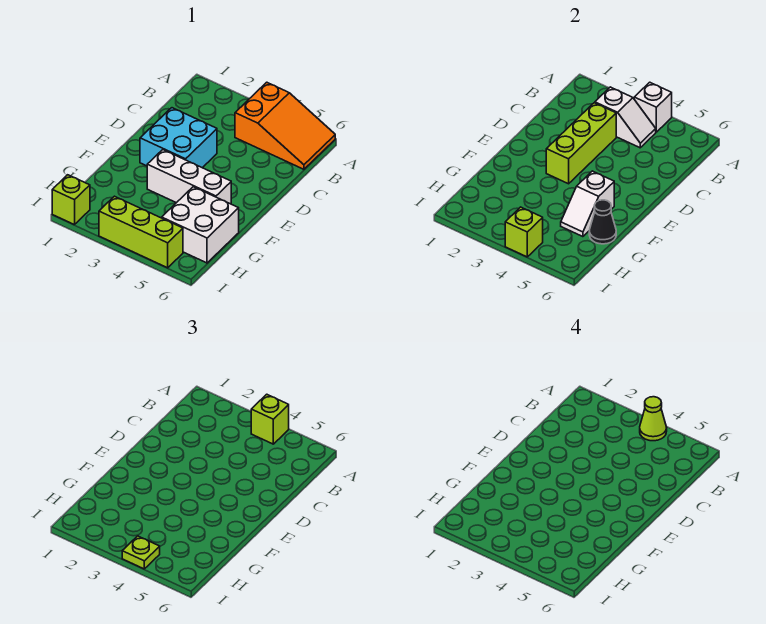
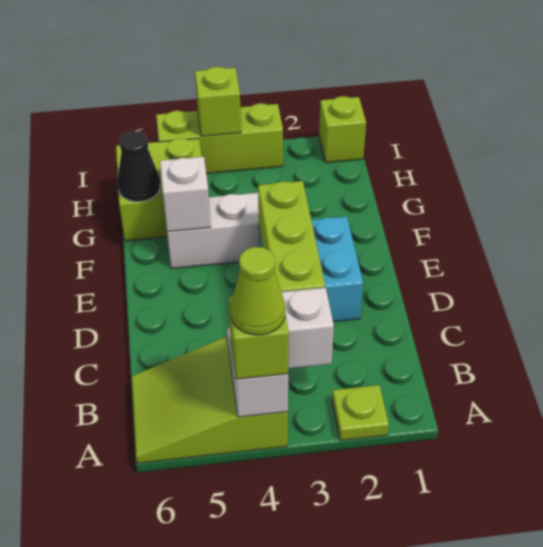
orange 2x3 slope [235,82,335,169] -> lime 2x3 slope [131,337,288,463]
white 2x2 brick [162,187,239,263] -> lime 2x2 brick [116,138,202,241]
lime 1x1 plate [122,536,160,569] -> lime 1x1 plate moved to [332,385,389,441]

